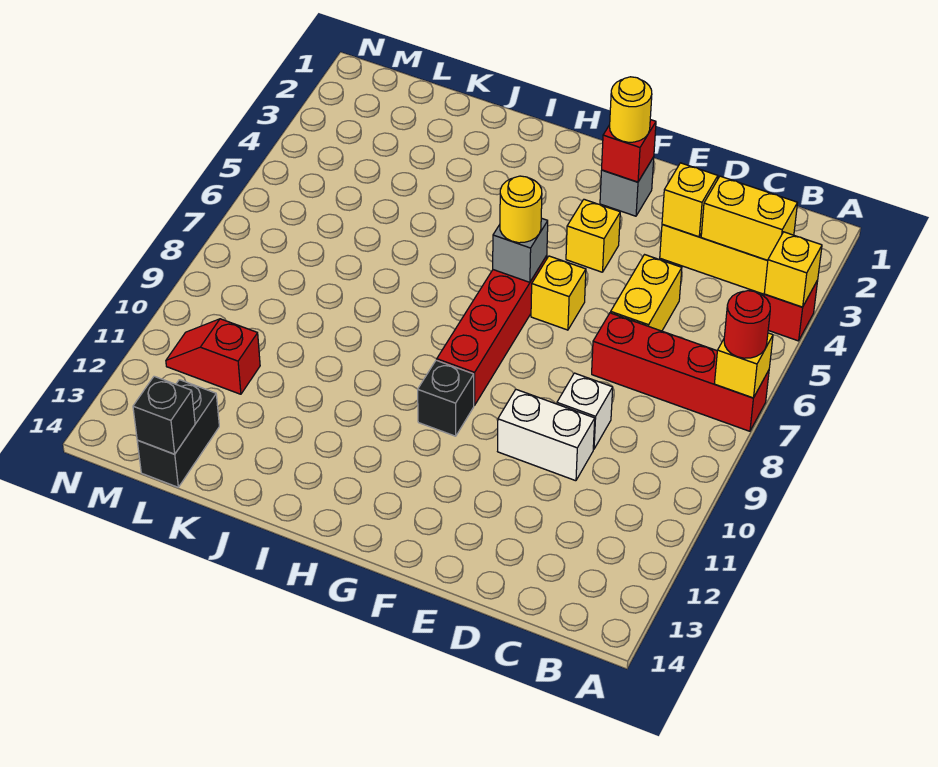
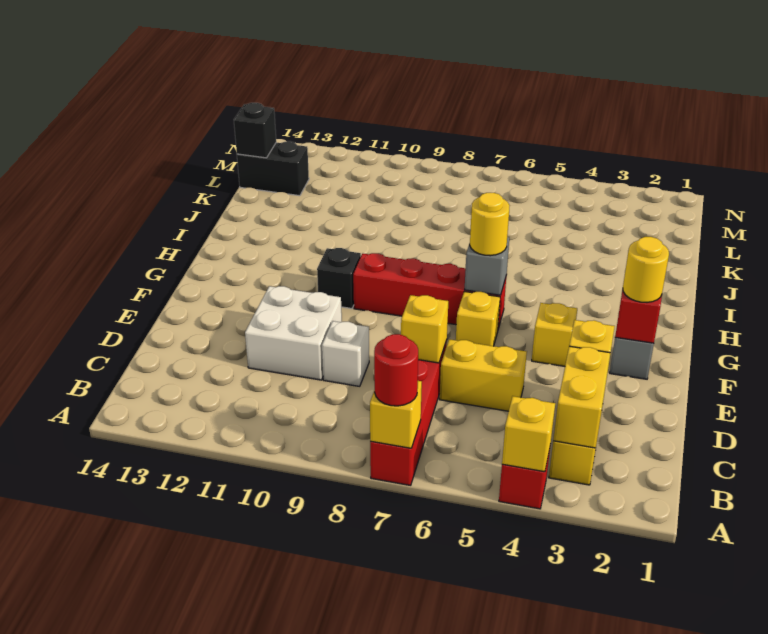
none -> yellow 1x1 brick [401,295,448,363]
white 1x2 brick [498,390,595,481] -> white 2x2 brick [245,286,342,380]
red 1x2 slope [166,319,260,394] -> none

